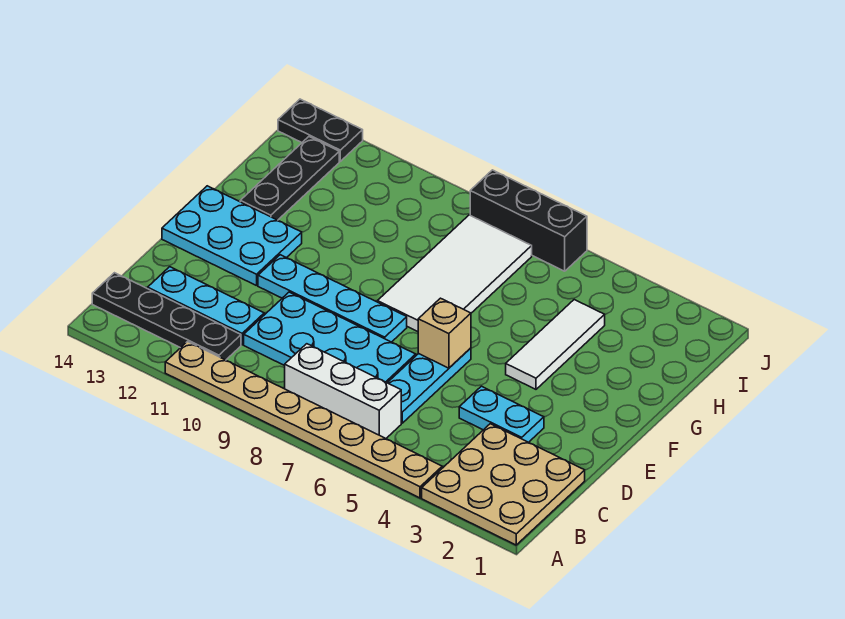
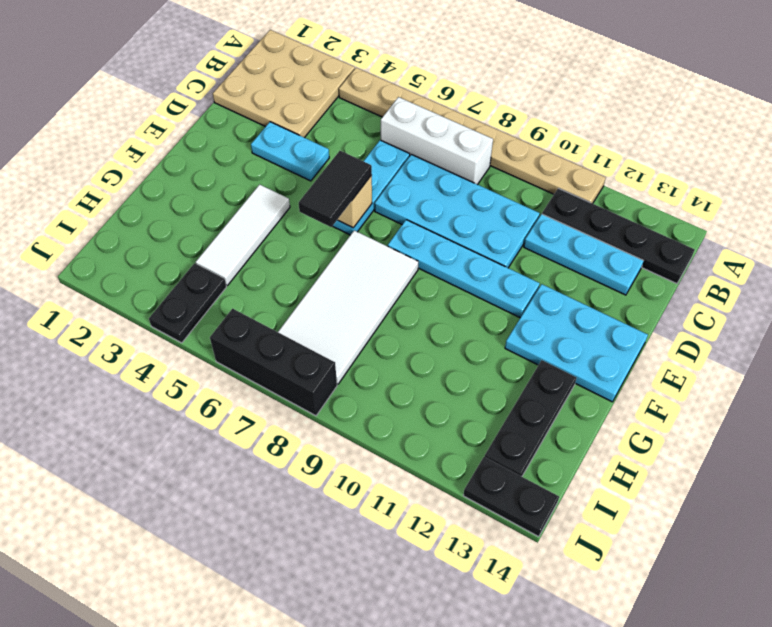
none -> black 1x2 tile [299,151,372,227]
none -> black 1x2 plate [149,263,226,343]

